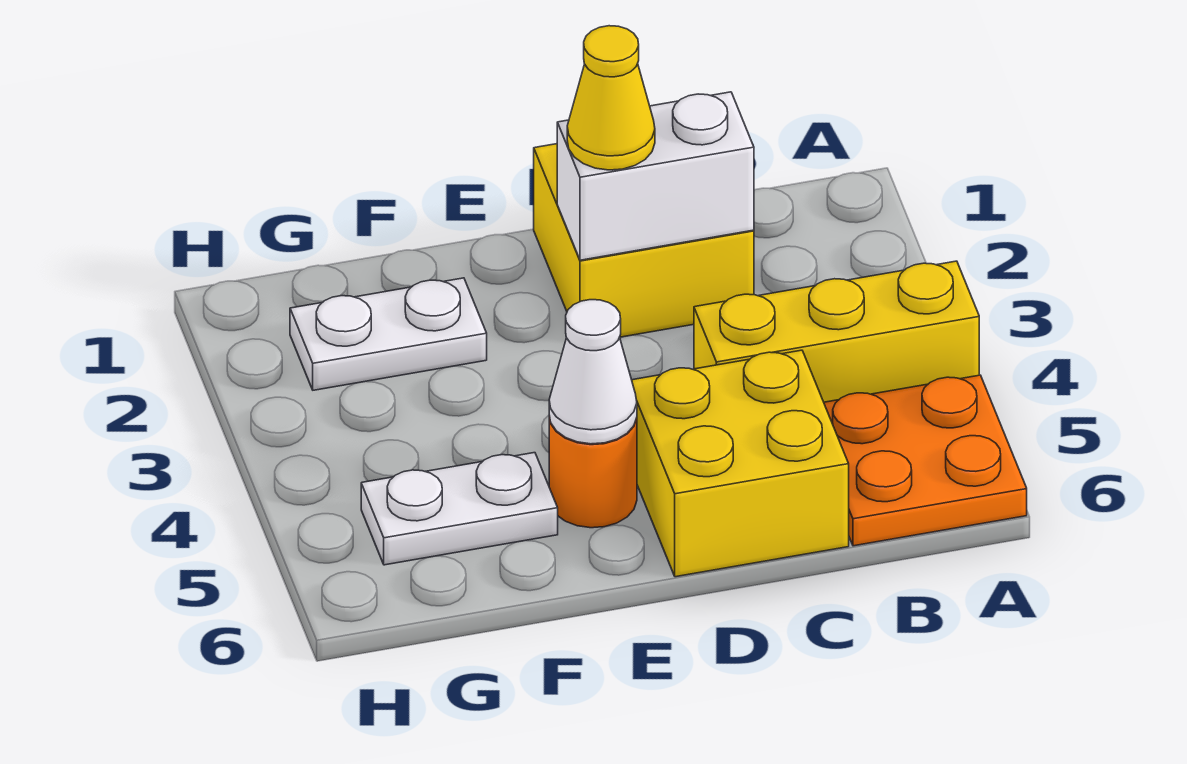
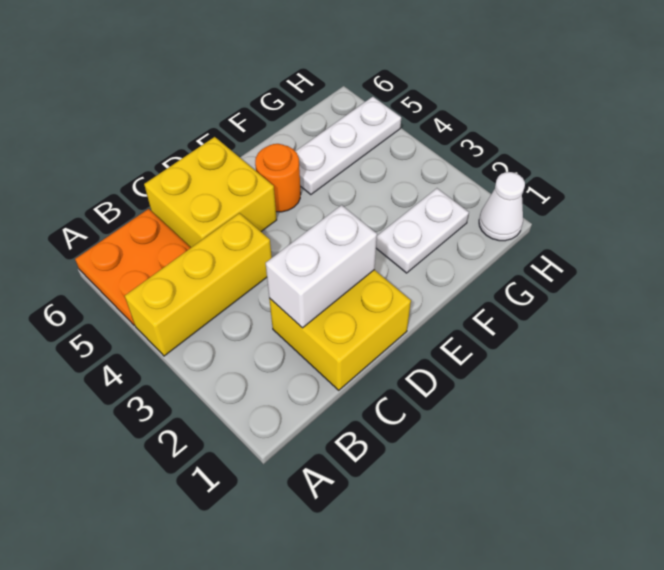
yellow 1x1 cone [567,26,655,170] -> none
white 1x1 cone [549,300,637,444] -> white 1x1 cone moved to [479,172,525,241]
white 1x2 plate [361,453,558,565] -> white 1x3 plate [295,97,401,195]

